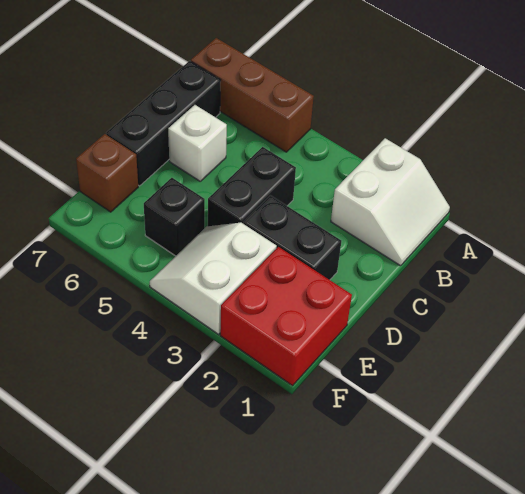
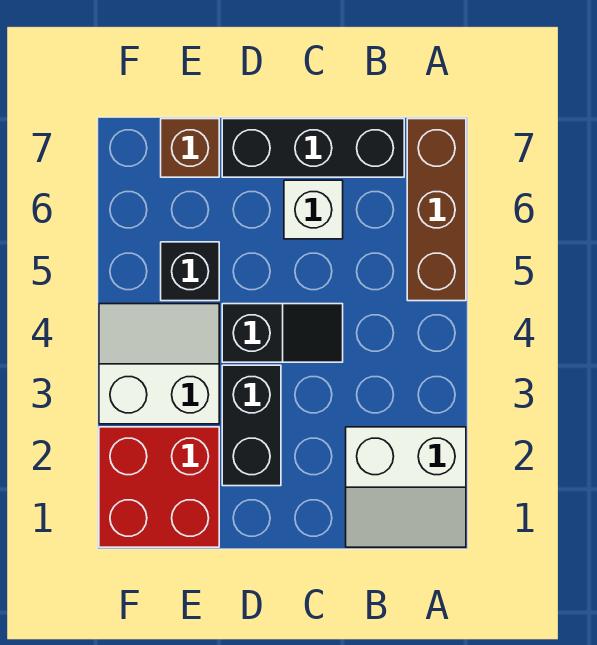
black 1x2 brick [208,147,296,226] -> black 1x2 slope [222,304,343,362]

